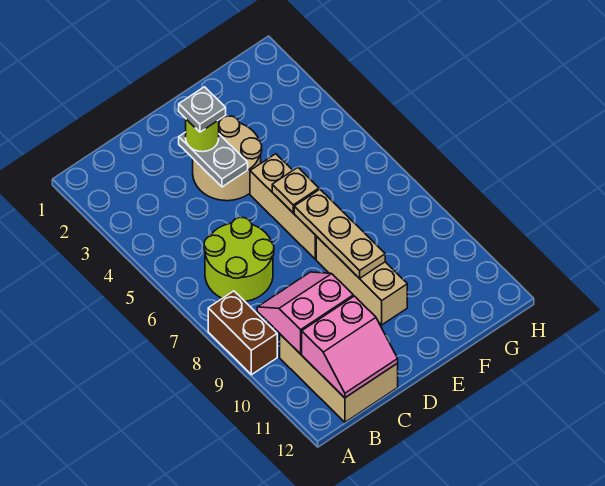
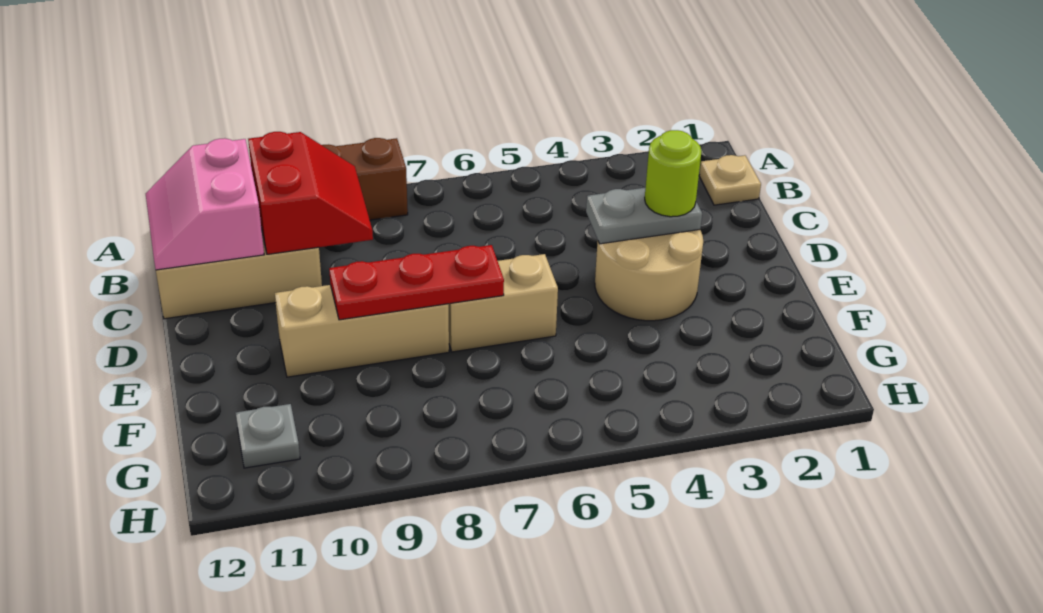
lime 2x2 round brick [204,217,274,301] -> none
pink 2x2 slope [257,272,353,354] -> red 2x2 slope [248,132,373,254]
grey 1x1 plate [179,87,226,132] -> grey 1x1 plate moved to [236,404,300,468]
tan 1x3 brick [250,154,317,259] -> tan 1x2 brick [449,254,558,352]
tan 1x1 plate [272,168,319,213] -> tan 1x1 plate moved to [699,155,761,205]
tan 1x3 plate [294,189,385,279] -> red 1x3 plate [329,245,504,320]

